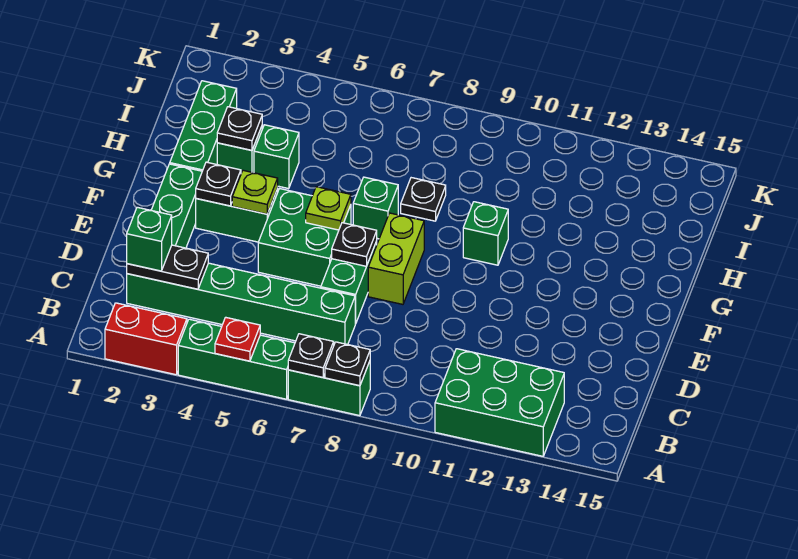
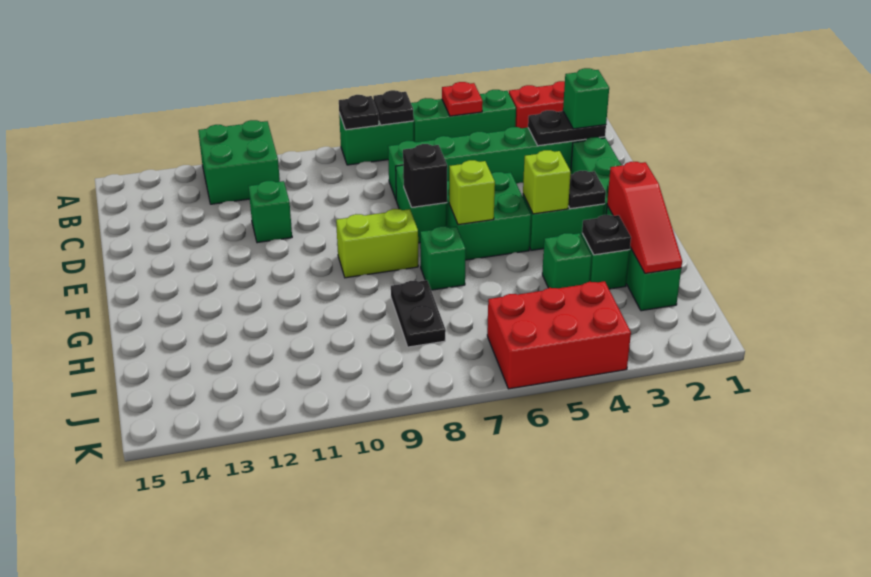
green 2x3 brick [435,349,564,456] -> green 2x2 brick [198,120,280,204]
black 1x1 plate [332,223,377,266] -> black 1x1 brick [403,144,447,207]
lime 1x2 brick [368,213,424,304] -> lime 1x2 brick turned to [336,209,418,278]
lime 1x1 plate [232,170,278,214] -> lime 1x1 brick [523,150,571,214]
lime 1x1 plate [306,187,351,230] -> lime 1x1 brick [449,160,495,225]
none -> red 1x3 slope [607,162,682,273]
green 1x1 brick [463,202,508,265] -> green 1x1 brick moved to [248,181,292,243]
black 1x1 plate [401,178,446,221] -> black 1x2 plate [391,280,446,347]
none -> red 2x3 brick [487,281,631,389]

